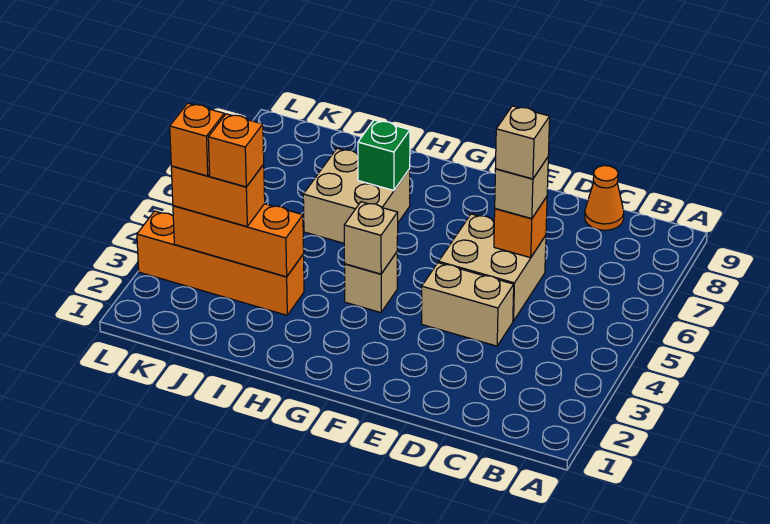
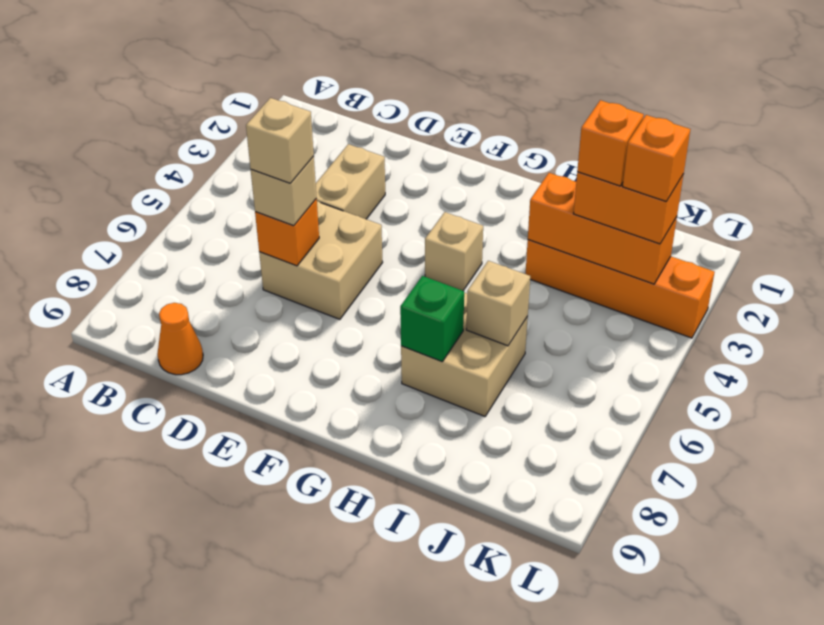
tan 1x2 brick [421,263,514,346] -> tan 1x2 brick turned to [316,144,385,219]
tan 1x1 brick [344,202,398,274] -> tan 1x1 brick moved to [466,261,530,346]

